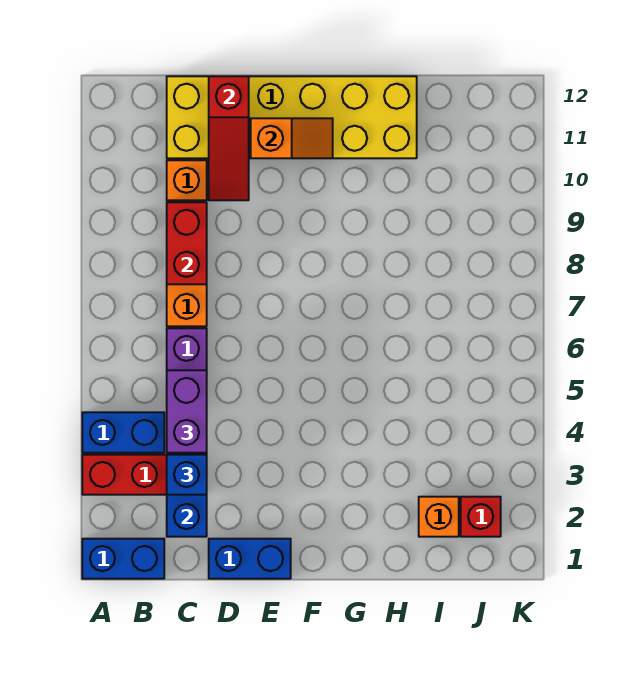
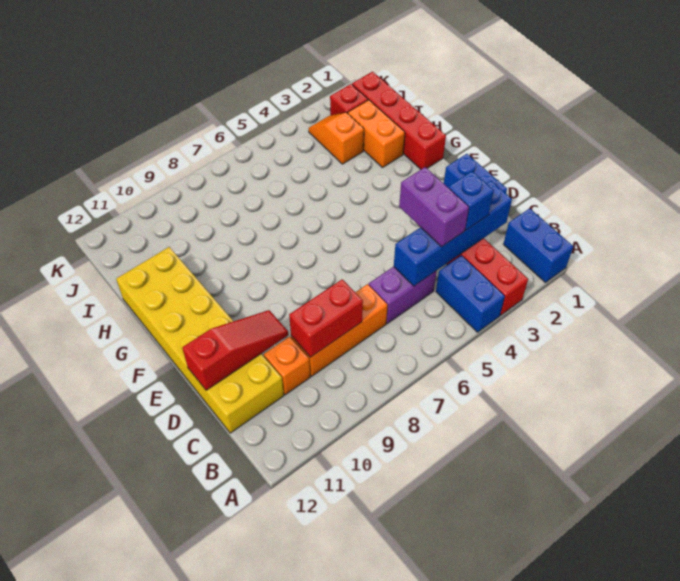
purple 1x2 brick [167,370,207,453] -> purple 1x2 brick turned to [399,167,469,247]
orange 1x2 slope [251,118,333,158] -> orange 1x2 slope moved to [308,112,364,164]
none -> red 1x4 brick [352,72,446,169]
orange 1x1 brick [419,497,459,537] -> orange 1x2 brick [348,100,405,168]

